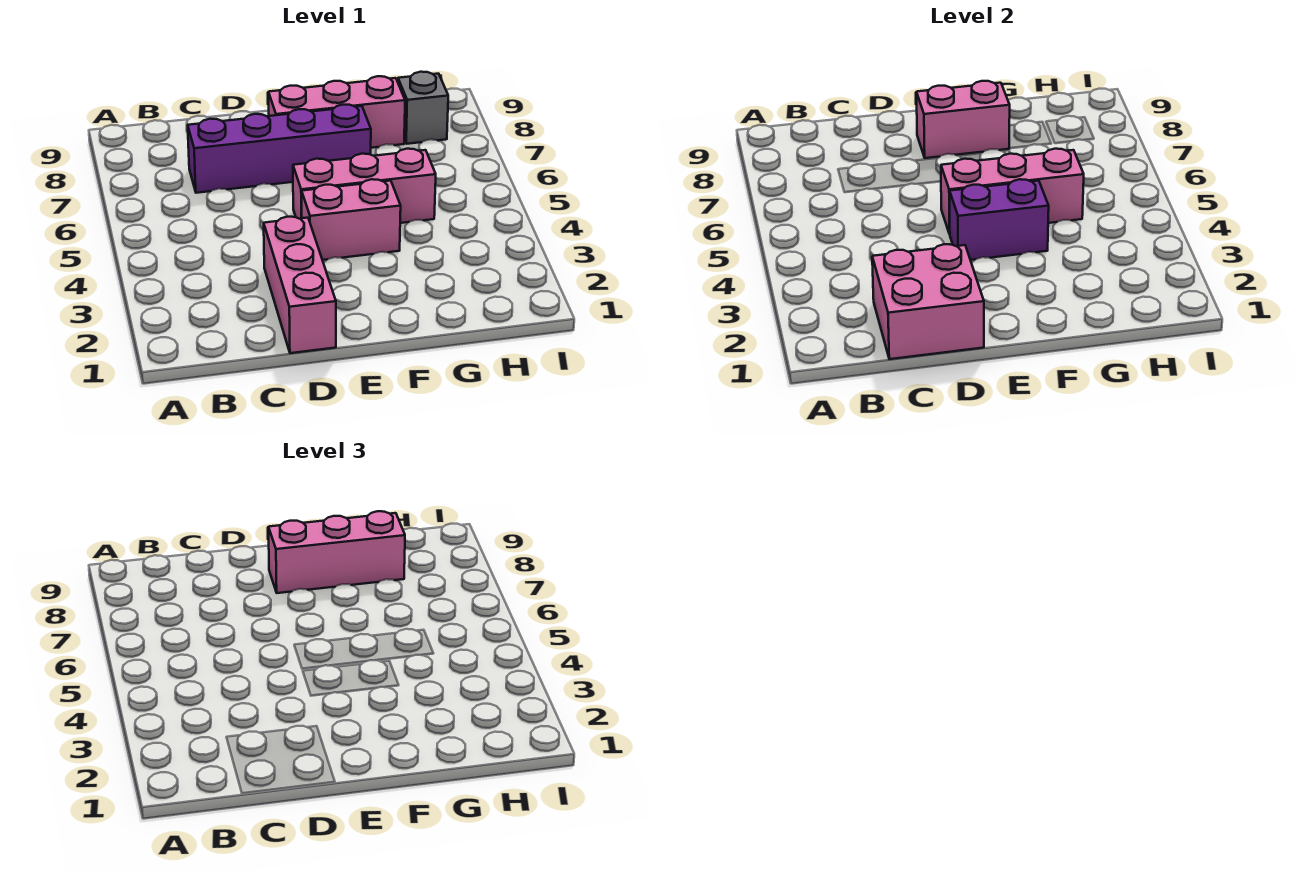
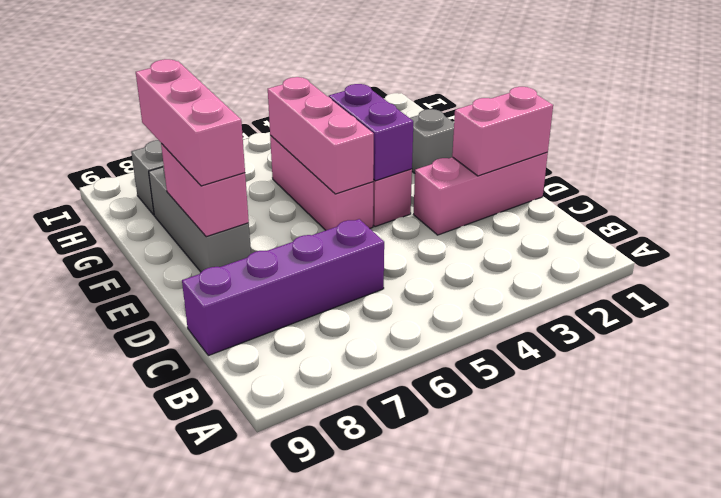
pink 2x2 brick [872,244,984,359] -> pink 1x2 brick [452,87,553,176]
purple 1x4 brick [188,105,371,193] -> purple 1x4 brick turned to [182,219,384,356]
pink 1x3 brick [269,76,405,148] -> grey 1x3 brick [149,166,251,272]
none -> grey 1x1 brick [410,109,454,173]

